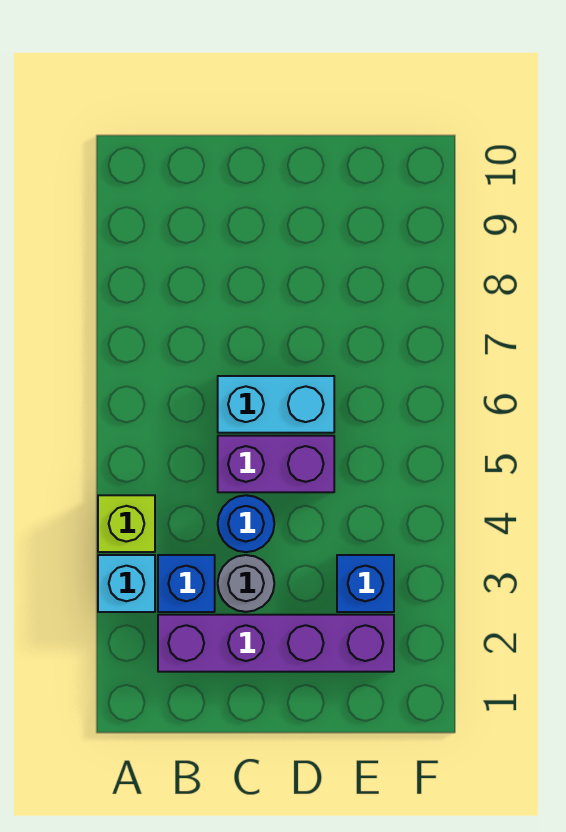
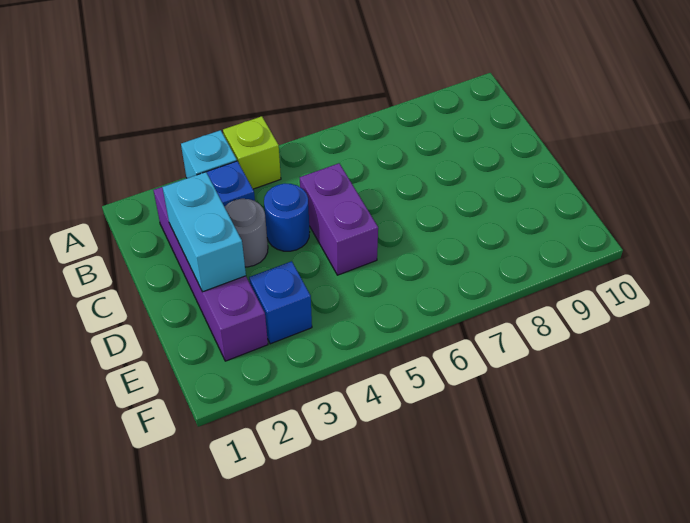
cyan 1x2 brick [218,376,334,433] -> cyan 1x2 brick moved to [162,172,246,292]

